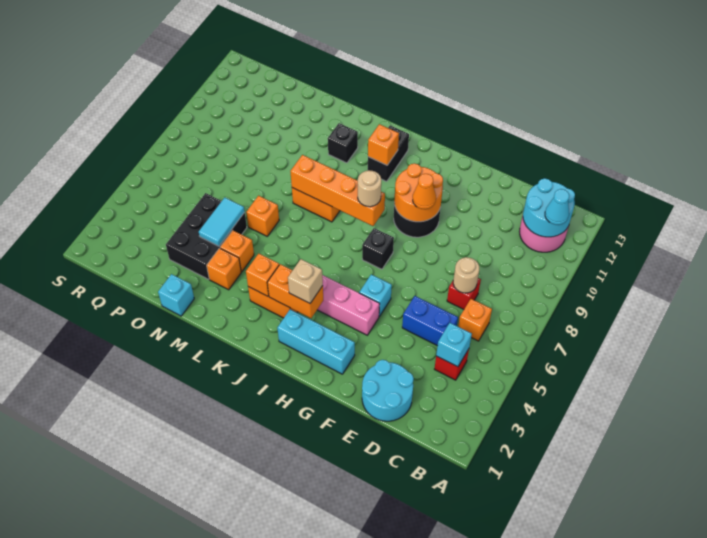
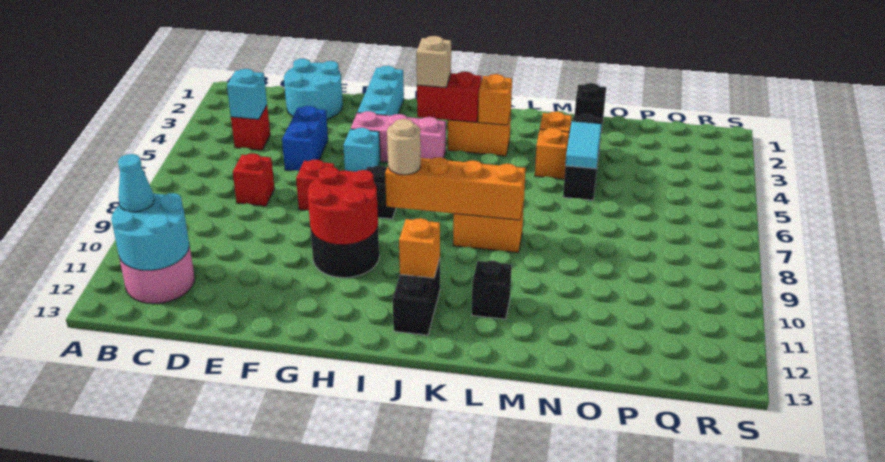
orange 1x1 brick [458,299,492,341] -> none
blue 1x2 brick [402,296,458,346] -> blue 1x2 brick turned to [282,106,328,171]
tan 1x1 round brick [453,257,479,293] -> none
none -> red 1x1 brick [296,160,334,210]
cyan 1x3 brick [277,309,355,374] -> cyan 1x3 brick turned to [357,66,404,116]
orange 2x2 round brick [394,164,443,222] -> red 2x2 round brick [308,167,378,245]
orange 1x1 cone [413,174,436,209] -> none
orange 1x2 brick [267,264,323,318] -> red 1x2 brick [417,72,482,122]
orange 1x1 brick [246,196,279,236] -> none
cyan 1x1 brick [158,274,194,316] -> black 1x1 brick [575,83,606,131]
black 2x3 brick [166,193,247,279] -> black 1x3 brick [563,114,602,200]

